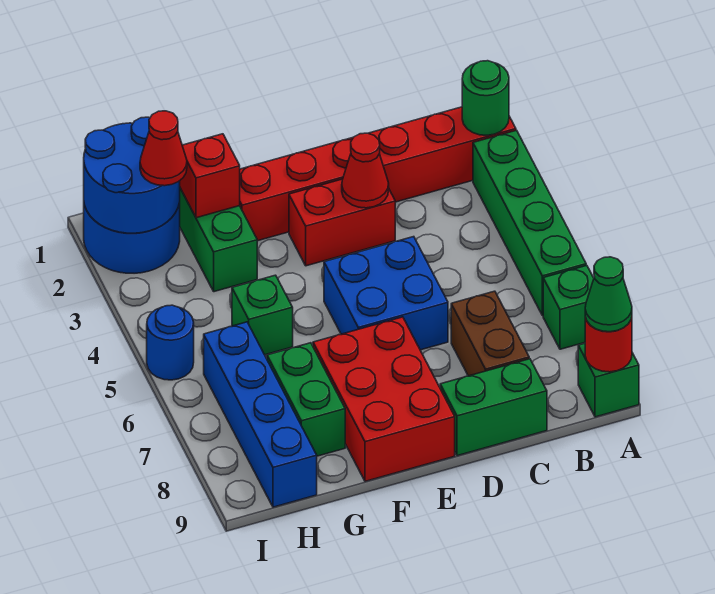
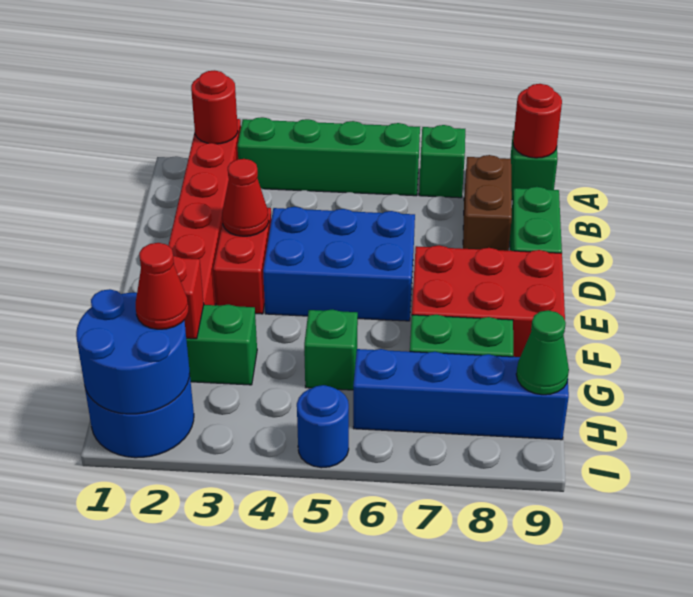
green 1x1 round brick [462,61,509,135] -> red 1x1 round brick [191,70,238,144]
green 1x1 cone [585,257,632,332] -> green 1x1 cone moved to [516,310,569,395]
brown 1x2 brick [451,291,529,376] -> brown 1x2 brick turned to [463,155,512,251]
blue 2x2 brick [324,237,448,350] -> blue 2x3 brick [263,207,415,321]

